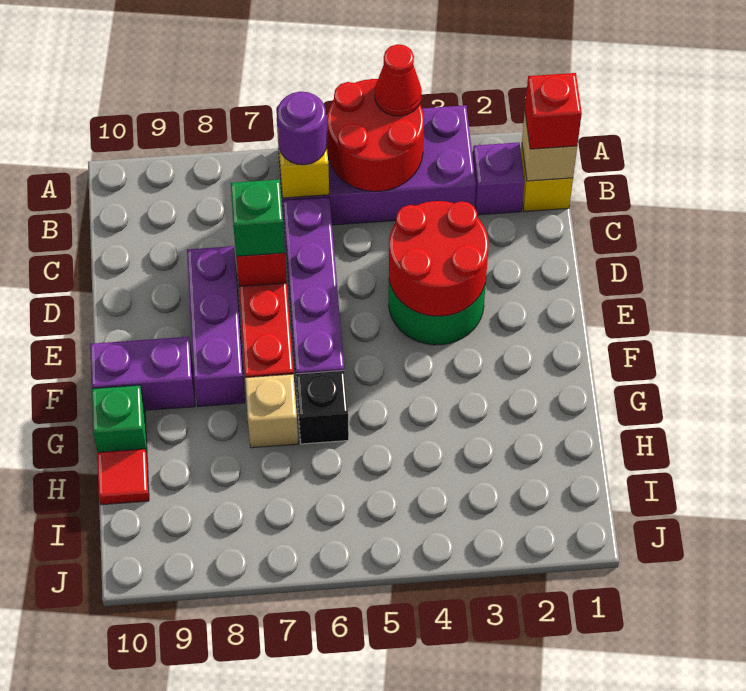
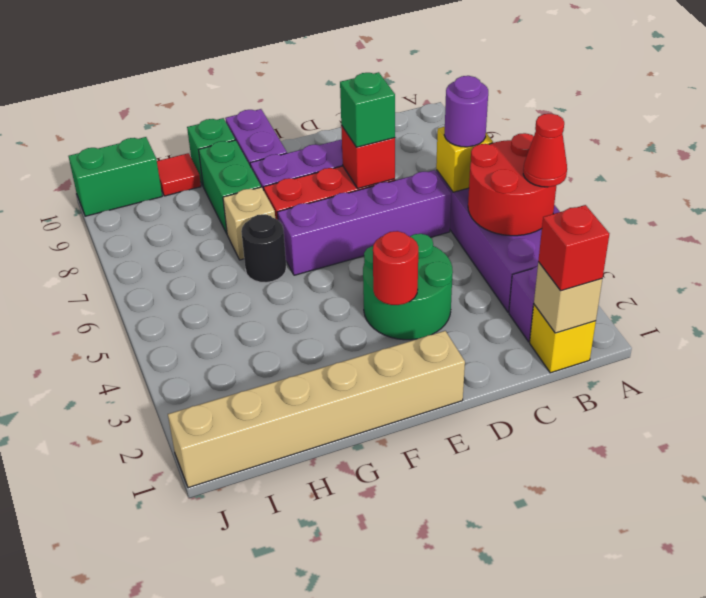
red 2x2 round brick [389,201,489,316] -> red 1x1 round brick [373,231,418,305]
none -> tan 1x6 brick [168,331,465,488]
black 1x1 brick [296,370,349,444] -> black 1x1 round brick [241,214,286,283]
none -> green 1x2 brick [199,140,261,233]
none -> green 1x2 brick [68,137,162,216]

